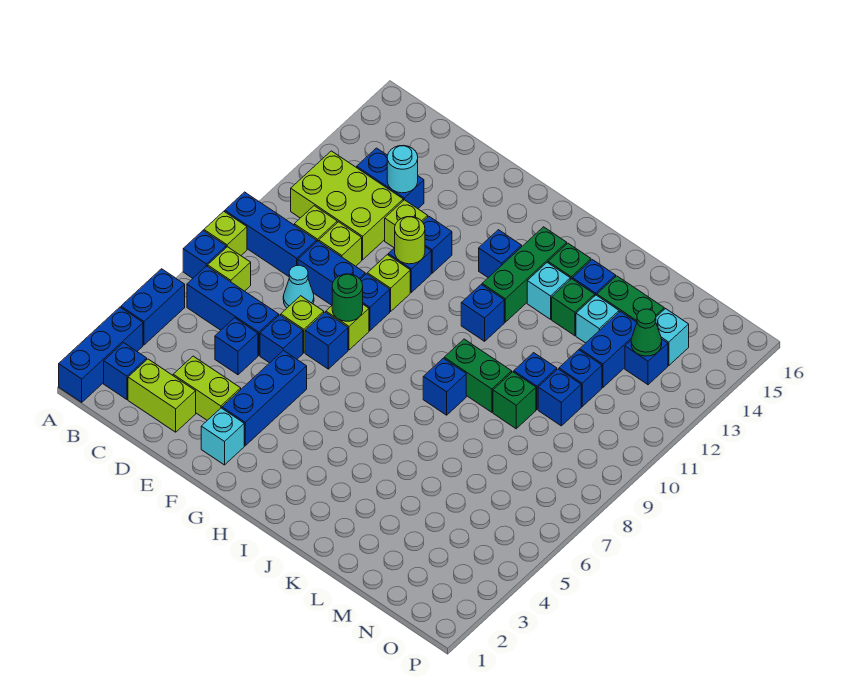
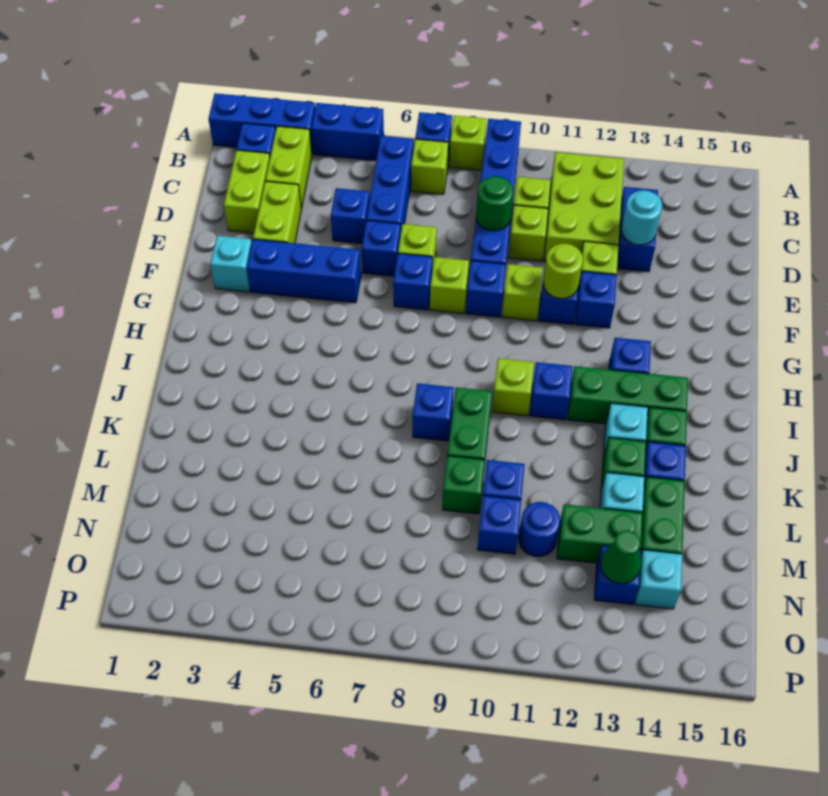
none -> lime 1x2 brick [265,126,312,209]
cyan 1x1 cone [283,265,314,308] -> none
green 1x1 round brick [332,274,363,321] -> green 1x1 round brick moved to [476,176,513,231]
none -> lime 1x1 brick [492,358,534,416]
blue 1x1 brick [559,350,602,407] -> blue 1x1 round brick [519,502,560,556]
blue 1x2 brick [580,311,637,387] -> green 1x2 brick [557,504,643,563]

